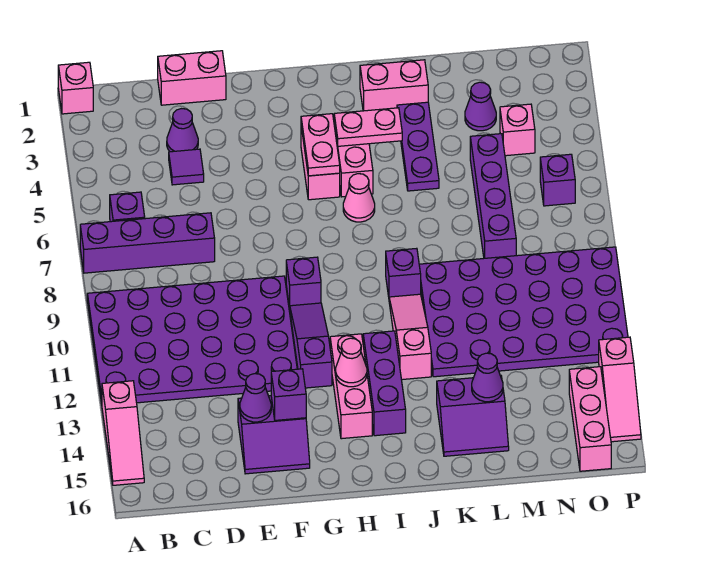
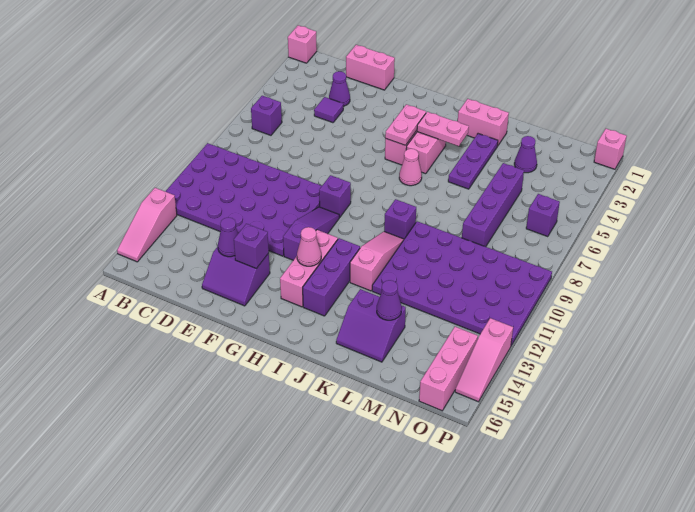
purple 1x4 brick [80,213,215,273] -> none
pink 1x1 brick [500,104,535,156] -> pink 1x1 brick moved to [594,129,627,169]

